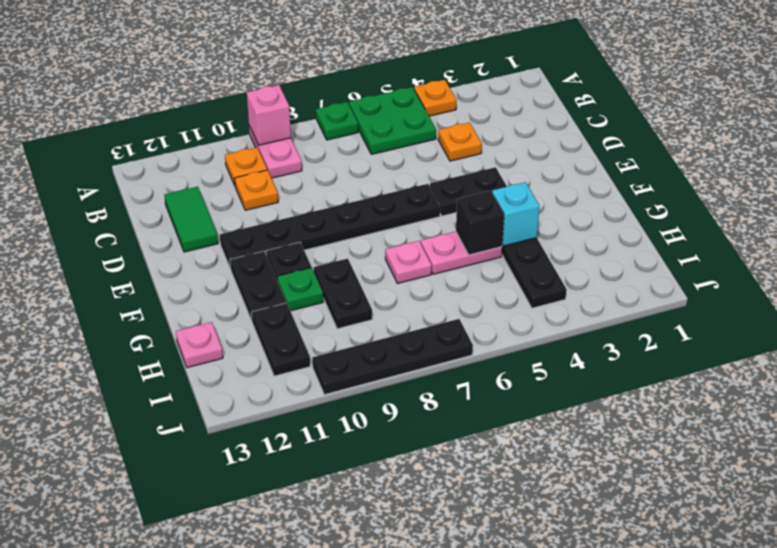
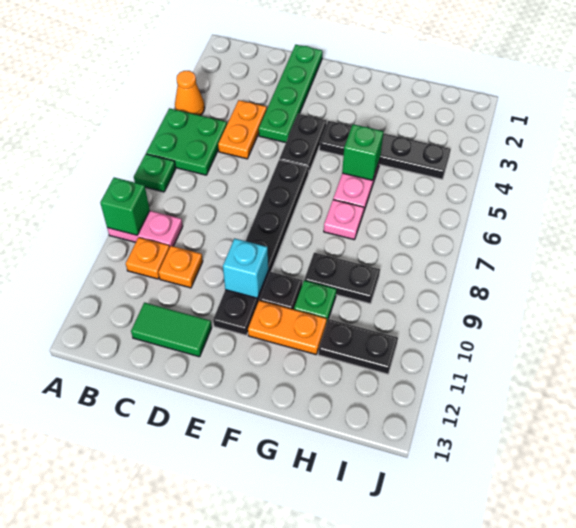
orange 1x1 plate [414,80,457,116] -> orange 1x1 cone [175,71,205,116]
pink 1x1 brick [247,85,291,145] -> green 1x1 brick [100,178,150,235]
orange 1x1 plate [438,122,482,161] -> orange 1x2 plate [218,100,267,159]
none -> green 1x4 plate [259,45,322,143]
black 1x2 plate [230,251,286,320] -> orange 1x2 plate [248,301,327,354]
cyan 1x1 brick [492,182,539,246] -> cyan 1x1 brick moved to [223,238,268,298]
black 1x1 brick [456,191,504,255] -> green 1x1 brick [342,124,384,180]
pink 1x1 plate [176,322,223,368] -> none
black 1x4 plate [312,319,473,395] -> none

